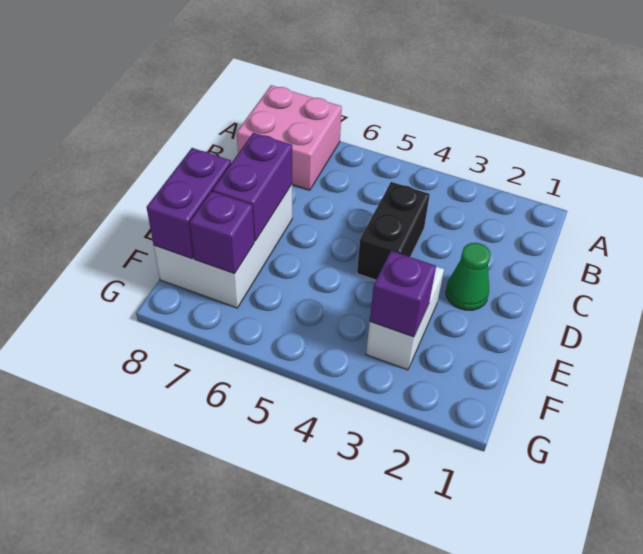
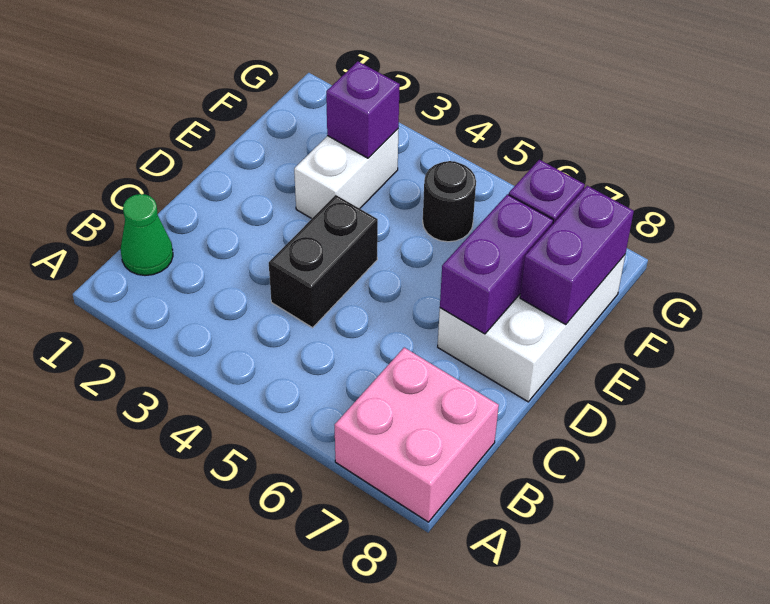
green 1x1 cone [446,243,491,310] -> green 1x1 cone moved to [121,194,173,276]
none -> black 1x1 round brick [423,161,476,242]

